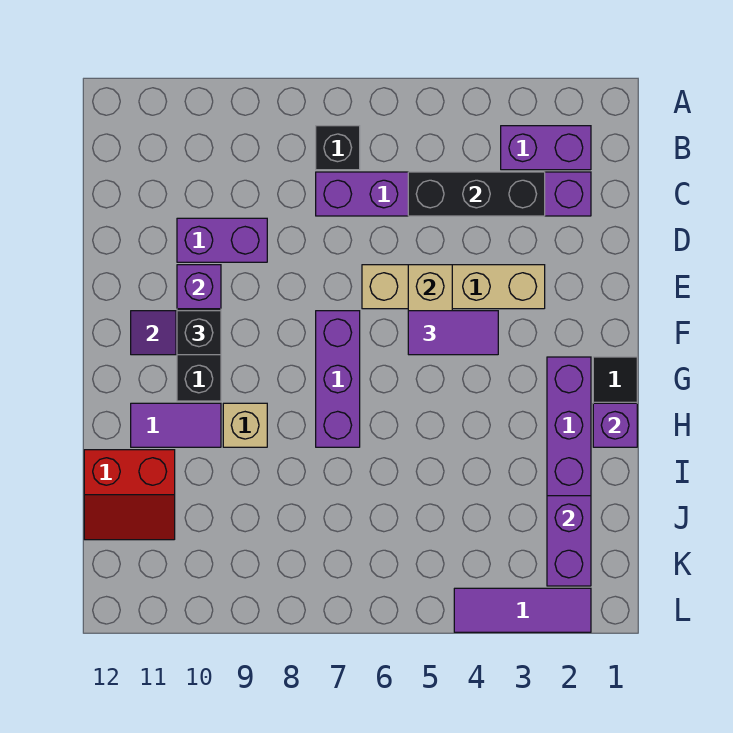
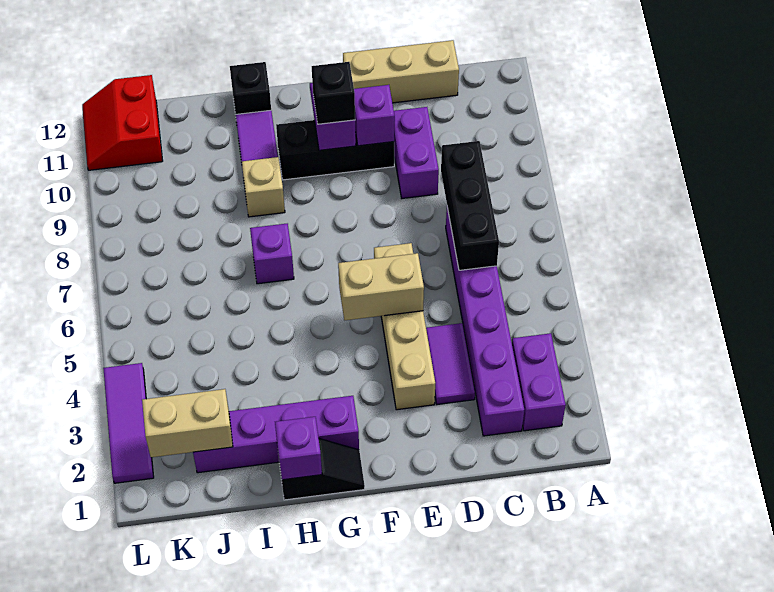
black 1x1 brick [316,126,360,170] -> black 1x1 brick moved to [230,62,271,114]
black 1x3 brick [408,172,545,216] -> black 1x3 brick moved to [441,141,499,270]
none -> tan 1x3 brick [343,40,459,103]
purple 1x2 tile [408,311,498,355] -> purple 1x2 tile moved to [426,323,475,404]
purple 1x3 brick [316,311,360,447] -> purple 1x1 brick [250,224,294,284]
red 2x2 slope [84,450,175,540] -> red 2x2 slope moved to [82,75,163,170]
purple 1x2 brick [547,496,591,586] -> tan 1x2 brick [142,389,233,457]

